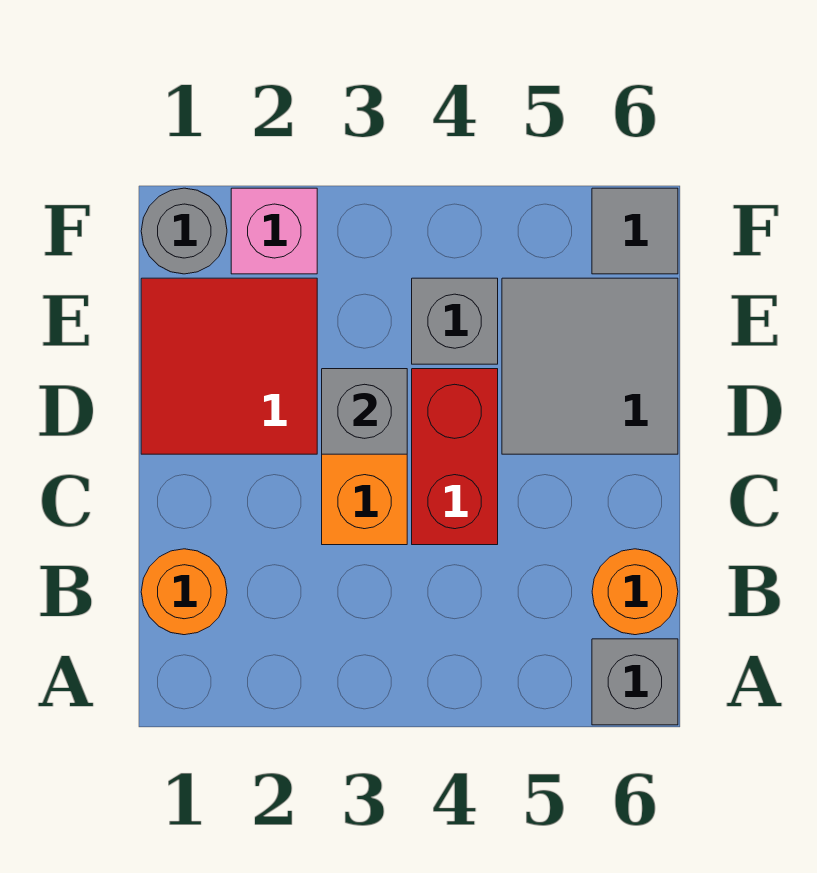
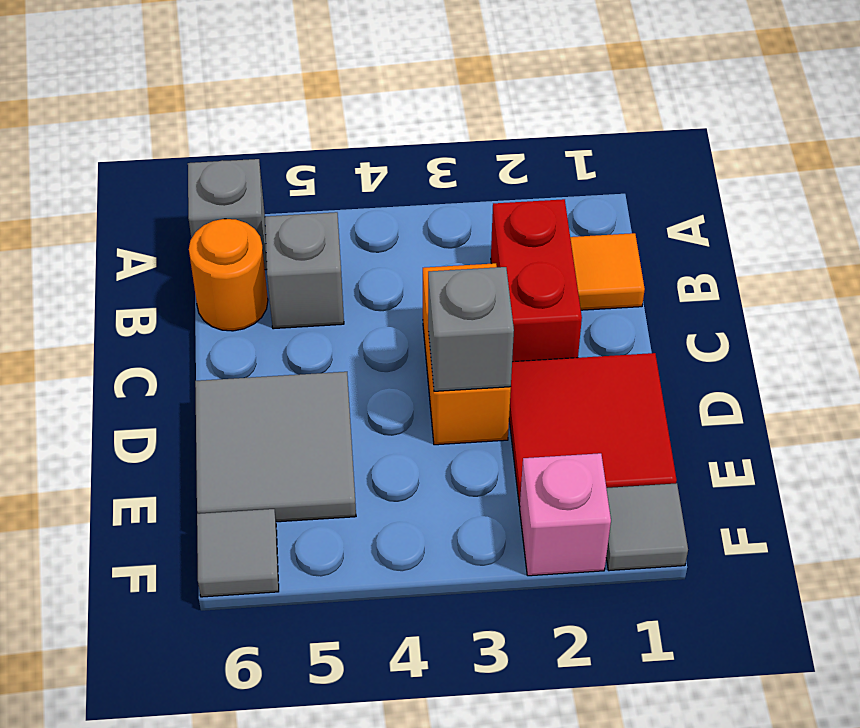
orange 1x1 round brick [141,549,227,635] -> orange 1x1 tile [570,233,645,310]
red 1x2 brick [412,369,498,545] -> red 1x2 brick moved to [491,199,582,362]
grey 1x1 brick [412,278,498,364] -> grey 1x1 brick moved to [265,212,344,329]
grey 1x1 round brick [141,188,227,274] -> grey 1x1 tile [606,483,688,571]

